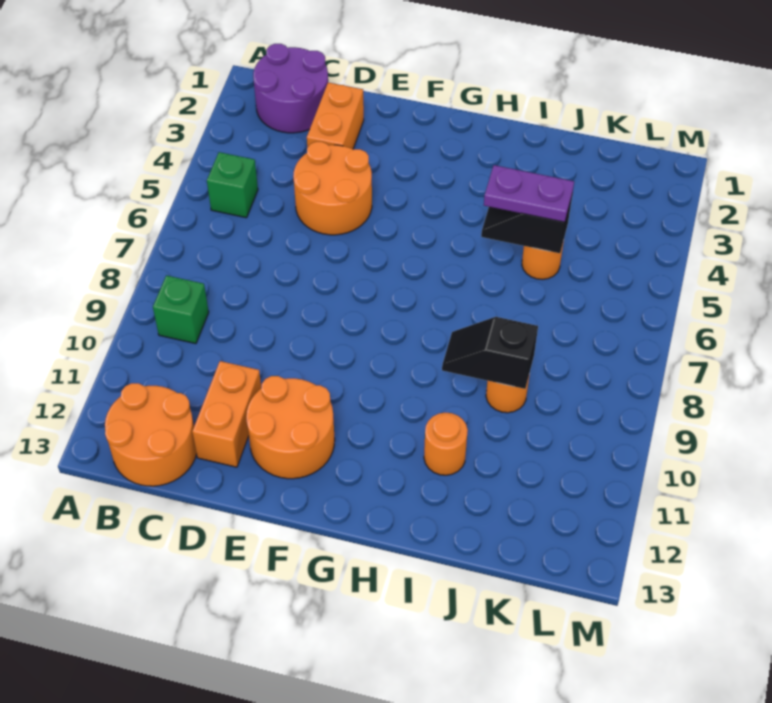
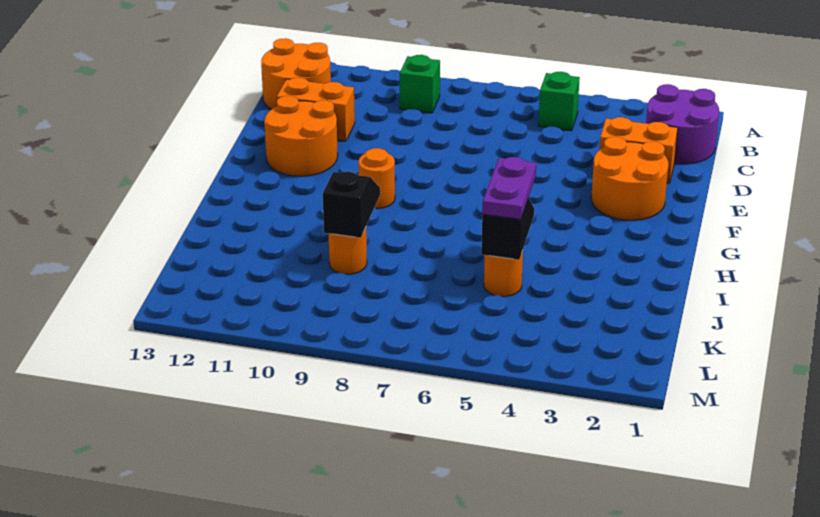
orange 2x2 round brick [293,142,372,235] -> orange 2x2 round brick moved to [591,137,669,220]
orange 1x1 round brick [424,413,468,475] -> orange 1x1 round brick moved to [359,148,395,209]

